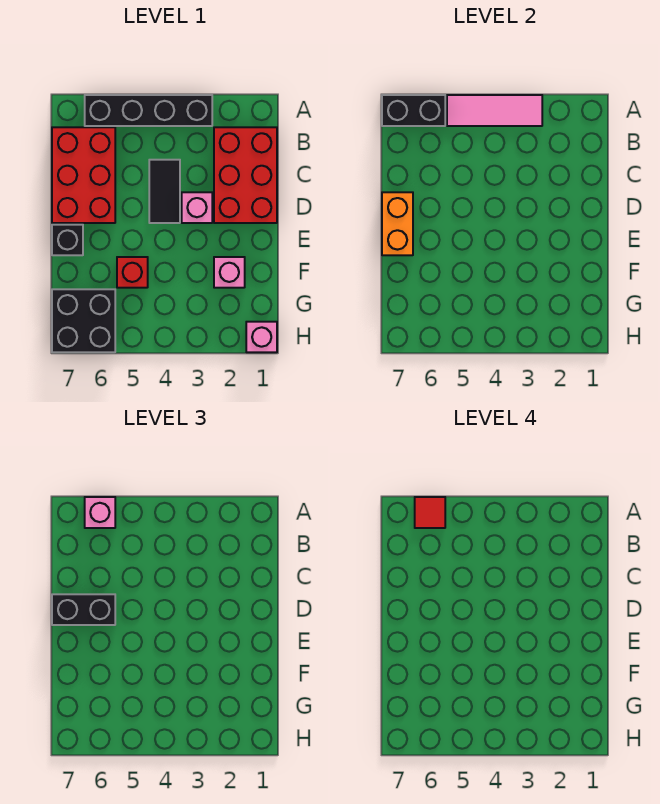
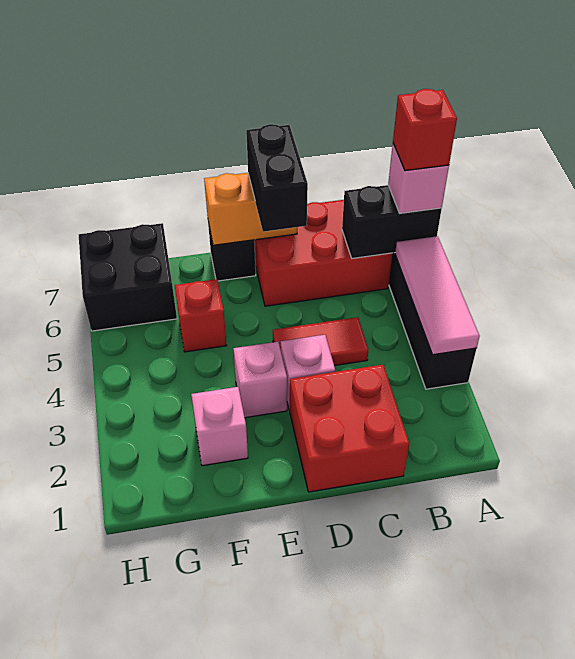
black 1x2 brick [382,95,445,126] -> black 1x2 brick turned to [342,185,442,258]
red 1x1 tile [415,497,445,528] -> red 1x1 brick [393,89,457,171]
red 2x3 brick [214,127,277,223] -> red 2x2 brick [290,365,409,492]
black 1x2 tile [149,160,180,223] -> red 1x2 tile [273,317,368,366]
pink 1x1 brick [246,322,277,352] -> pink 1x1 brick moved to [233,342,287,418]

